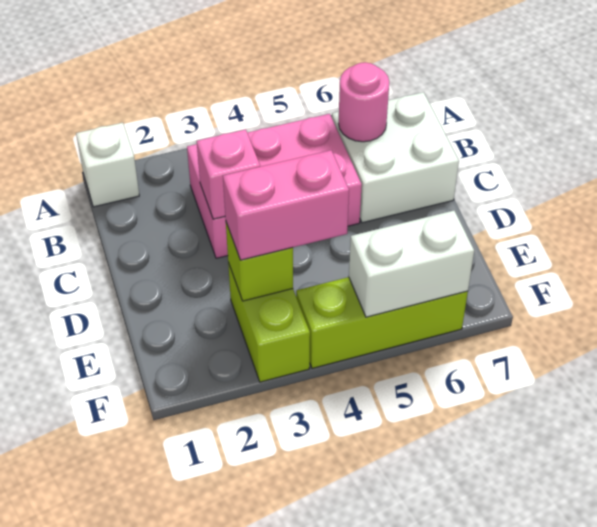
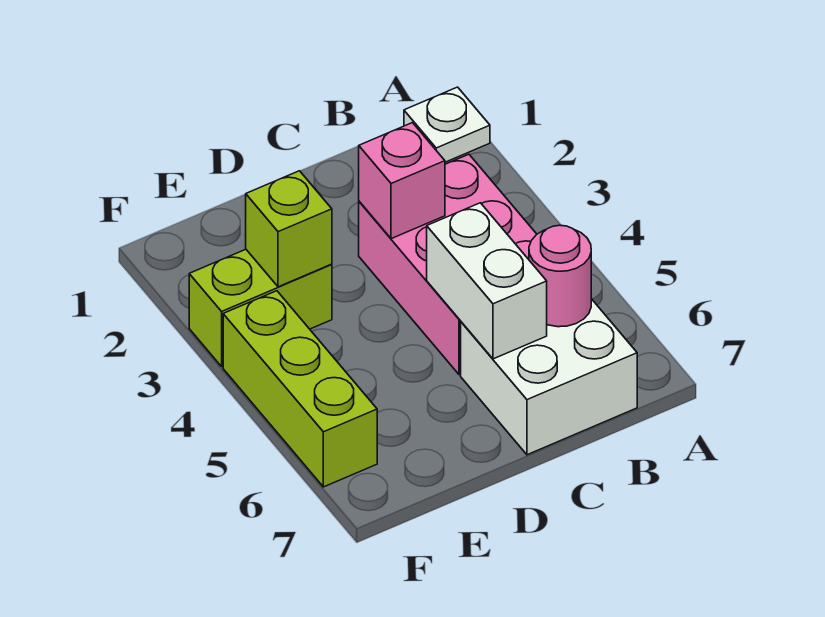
white 1x1 brick [76,123,139,207] -> white 1x1 plate [404,87,490,162]
pink 1x2 brick [223,150,349,260] -> none
white 1x2 brick [349,211,474,317] -> white 1x2 brick moved to [427,203,547,359]

